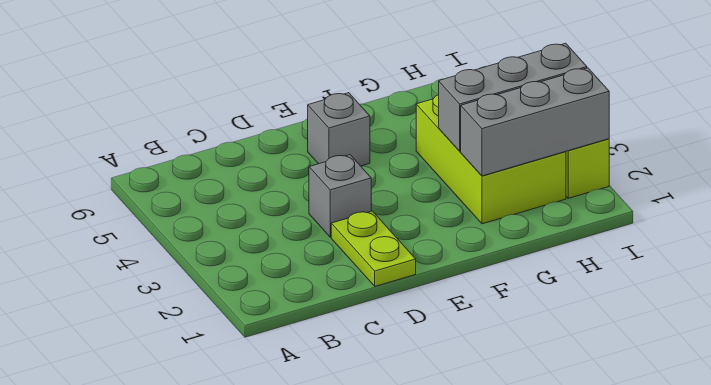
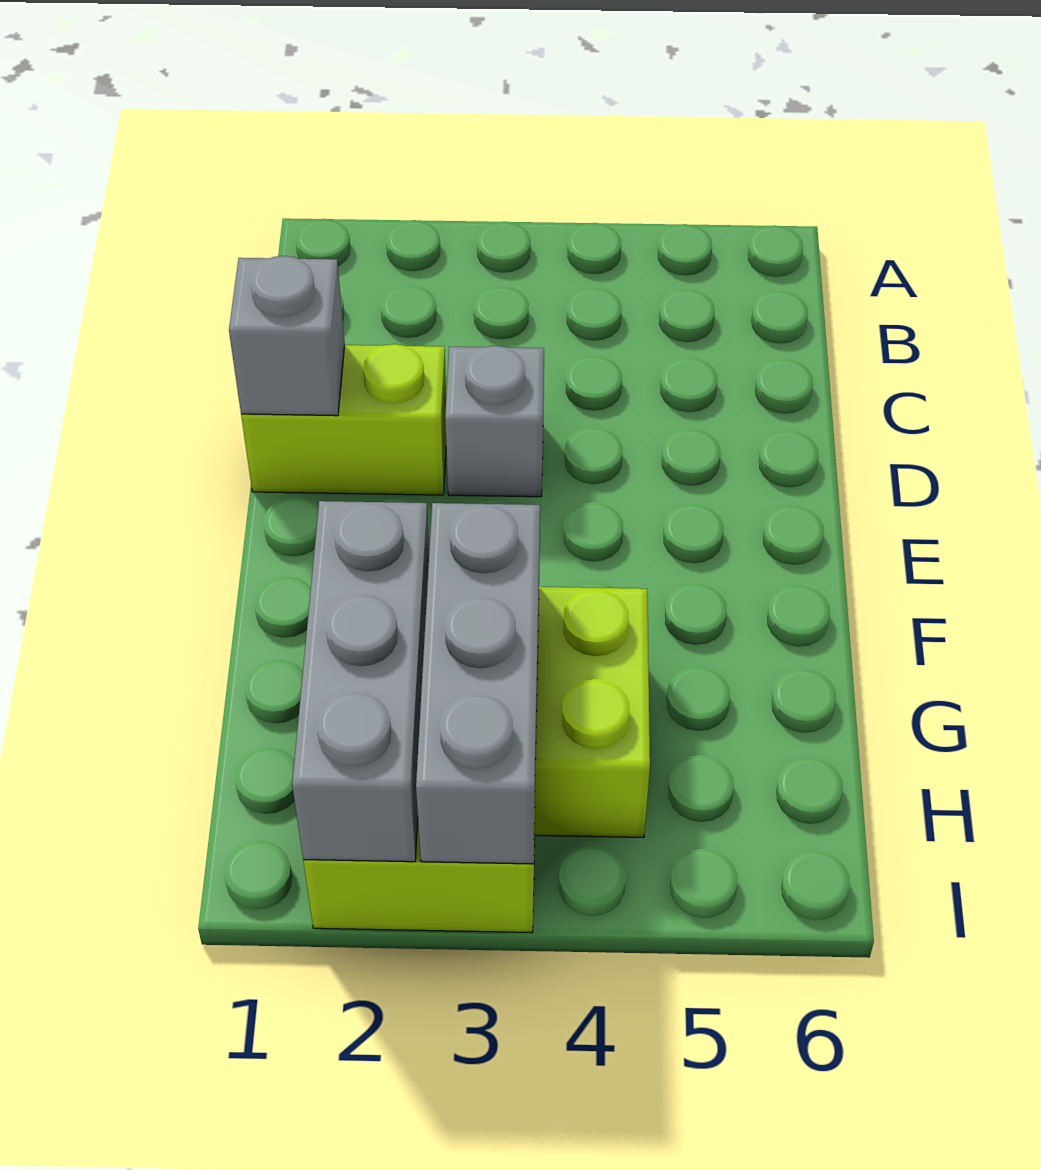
lime 1x2 plate [331,211,416,286] -> lime 1x2 brick [241,344,446,495]
grey 1x1 brick [308,93,370,166] -> grey 1x1 brick moved to [229,256,345,416]

